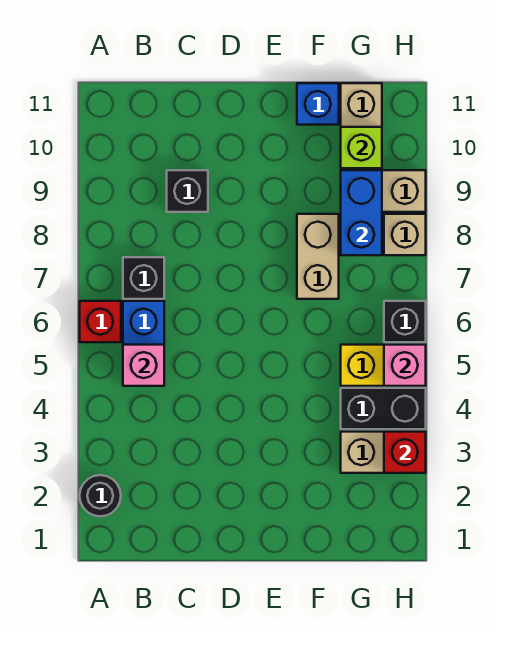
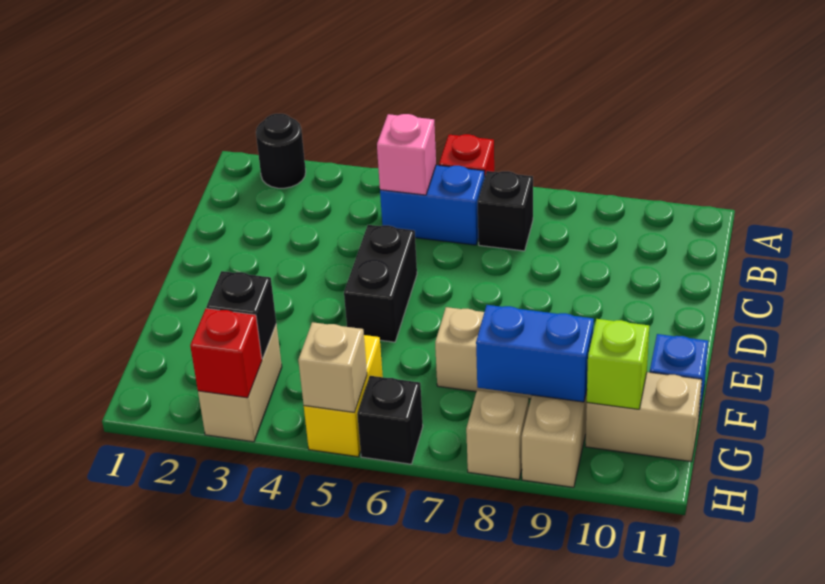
black 1x1 brick [167,170,208,212] -> black 1x1 brick moved to [207,271,276,359]
black 1x2 brick [341,388,426,429] -> black 1x2 brick moved to [344,225,417,342]
pink 1x1 brick [384,345,426,386] -> tan 1x1 brick [298,322,367,412]

